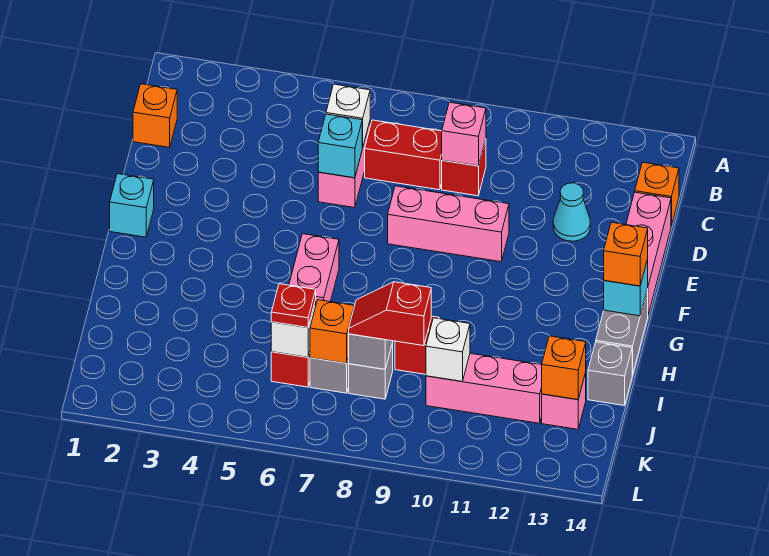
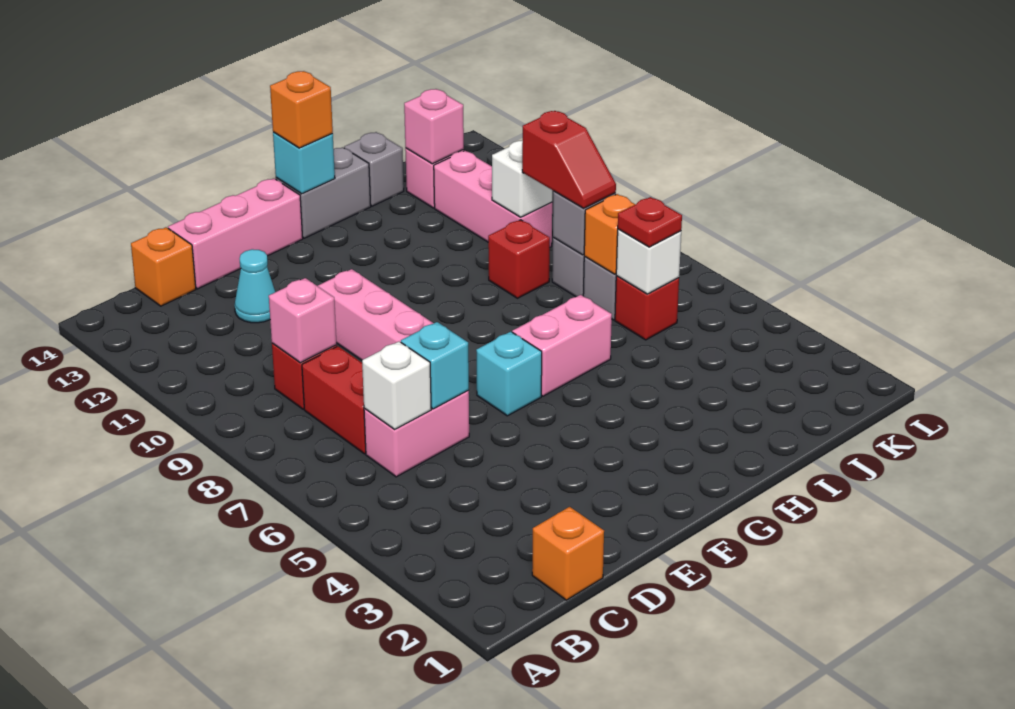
cyan 1x1 brick [110,174,154,237] -> cyan 1x1 brick moved to [476,332,542,416]
orange 1x1 brick [542,336,586,400] -> pink 1x1 brick [404,89,464,164]

